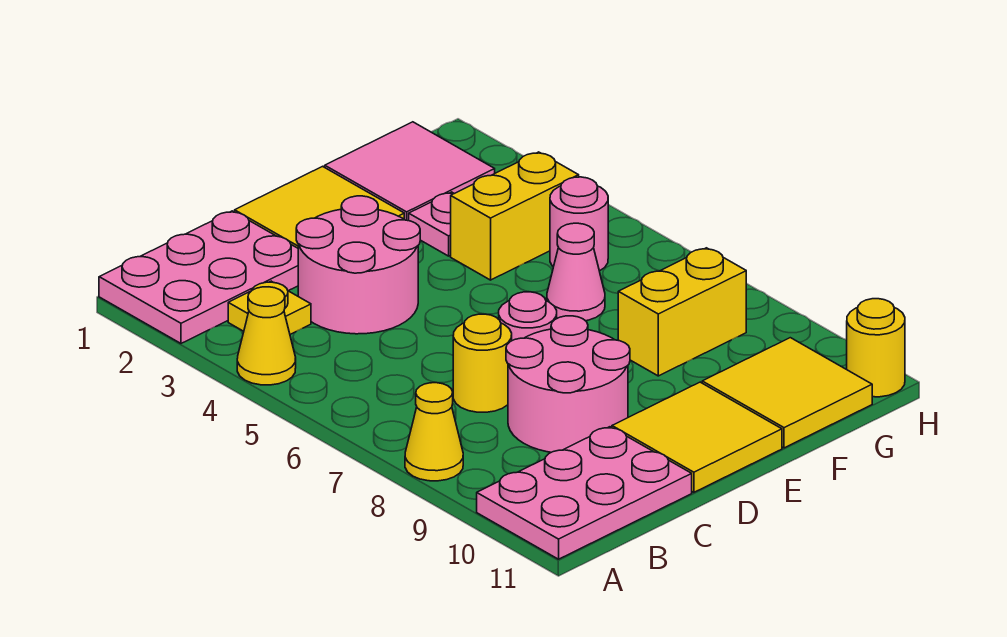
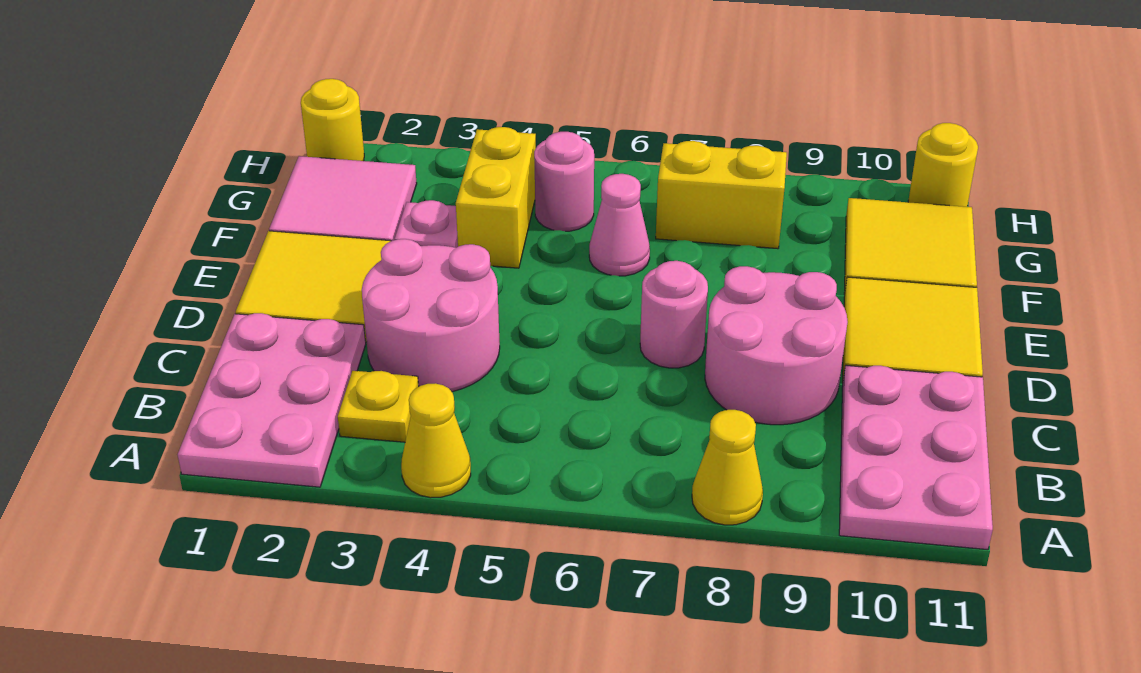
yellow 1x1 round brick [453,314,512,412] -> yellow 1x1 round brick moved to [301,79,364,161]
yellow 1x2 brick [618,248,746,376] -> yellow 1x2 brick turned to [656,141,787,249]

